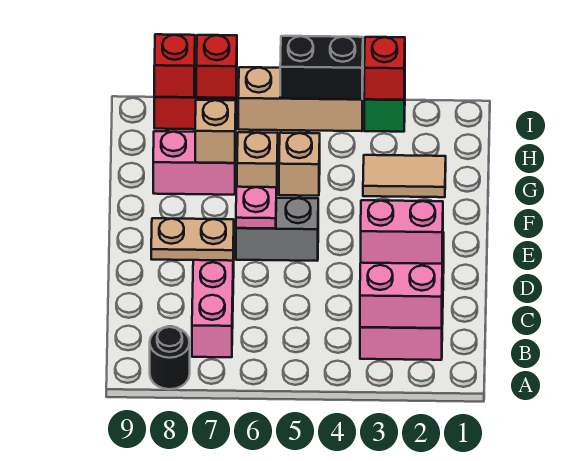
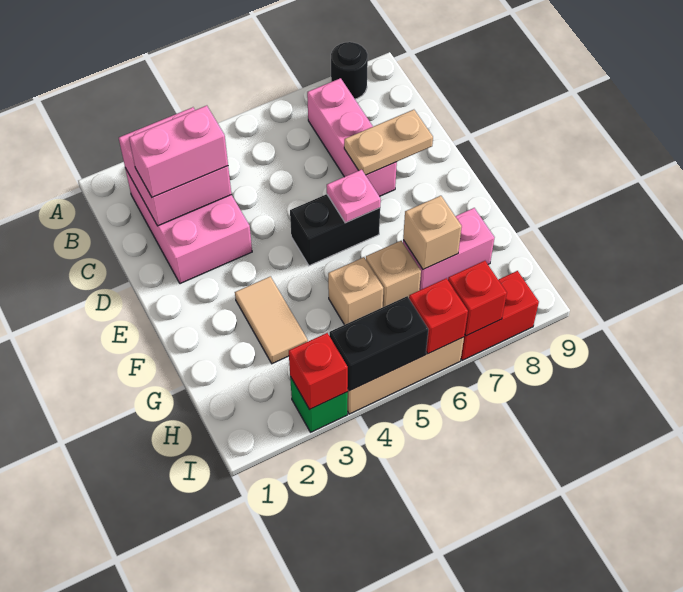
grey 1x2 brick [236,198,318,261] -> black 1x2 brick [290,194,380,266]
tan 1x2 tile [363,155,446,197] -> tan 1x2 tile turned to [235,276,308,364]
red 1x1 brick [154,34,195,97] -> red 1x1 brick moved to [409,278,468,354]

